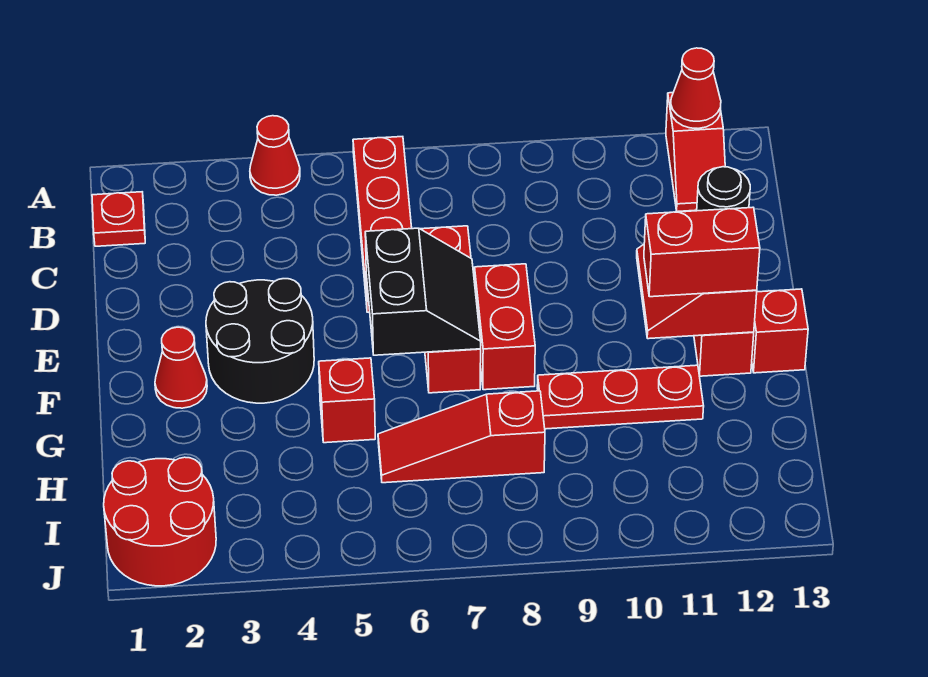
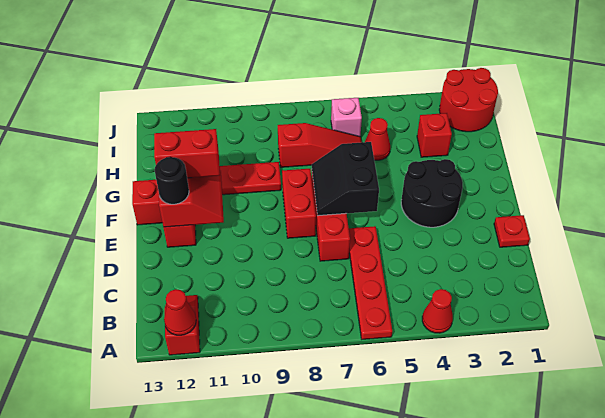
red 1x1 plate [92,192,145,246] -> red 1x1 plate moved to [494,215,530,247]
red 1x1 cone [155,327,207,408] -> red 1x1 cone moved to [365,118,390,160]
red 1x1 brick [319,358,375,443] -> red 1x1 brick moved to [417,113,452,157]
none -> pink 1x1 brick [331,98,362,136]

